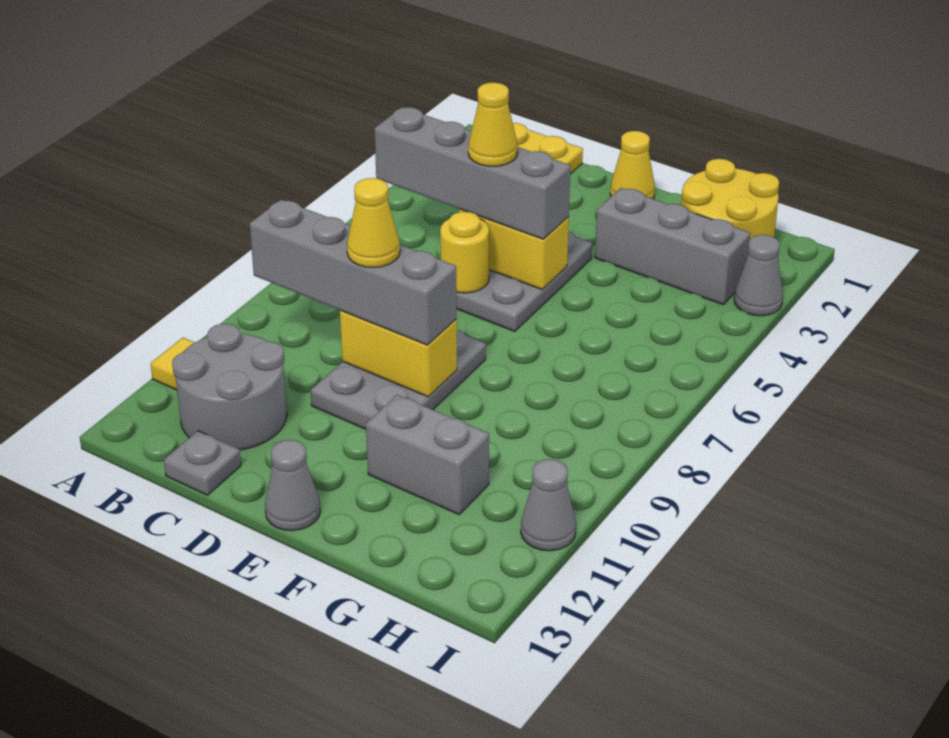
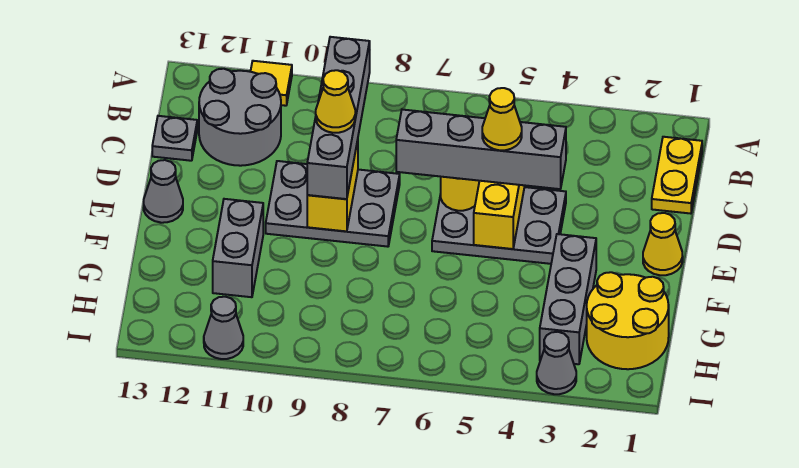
grey 1x4 brick [375,107,571,239] -> grey 1x4 brick turned to [396,110,566,189]

